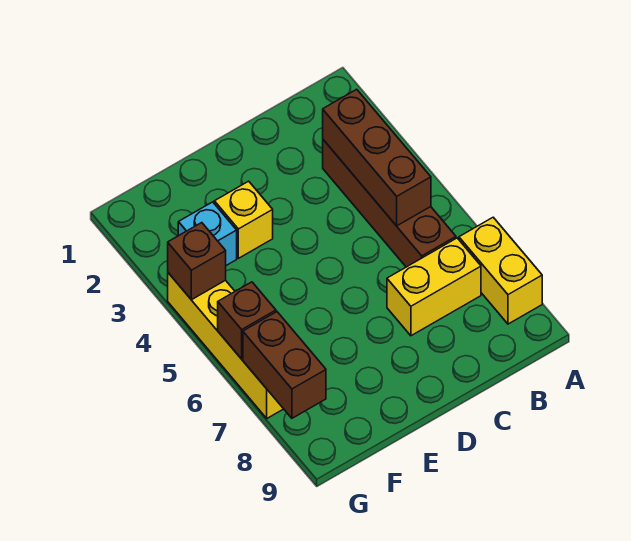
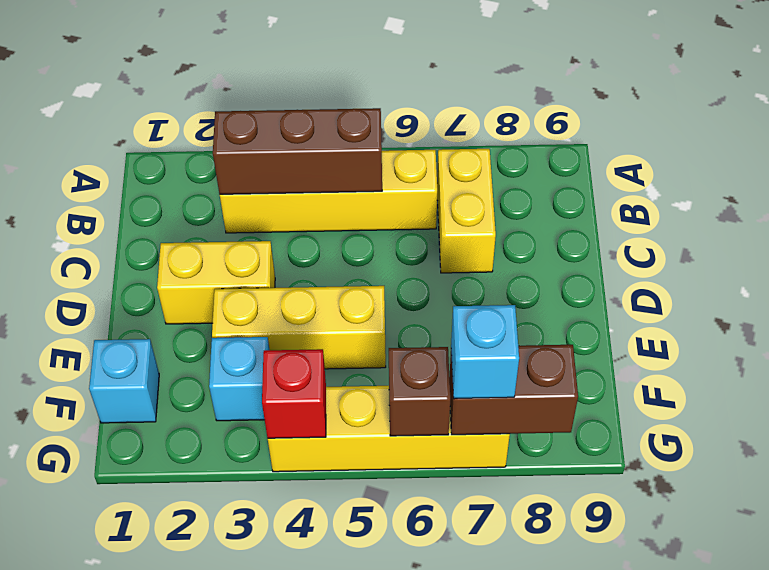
yellow 1x2 brick [459,217,542,324] -> yellow 1x2 brick moved to [157,241,275,324]
brown 1x4 brick [323,140,456,267] -> yellow 1x4 brick [220,150,437,233]
yellow 1x1 brick [214,181,273,258] -> yellow 1x3 brick [212,286,386,369]
none -> cyan 1x1 brick [89,339,159,423]
brown 1x1 brick [168,223,226,300] -> red 1x1 brick [262,349,326,438]
none -> cyan 1x1 brick [451,305,519,399]

